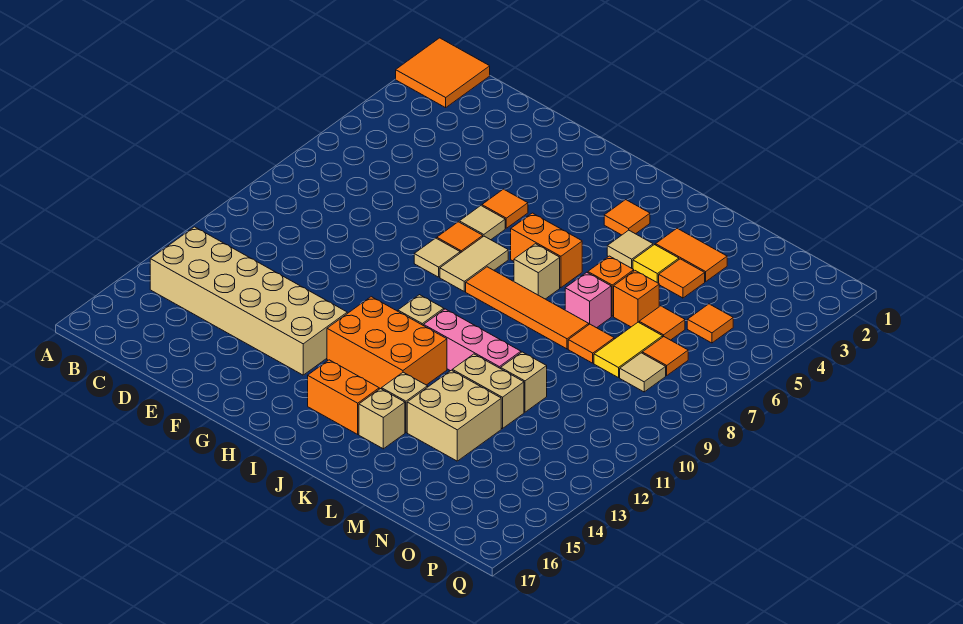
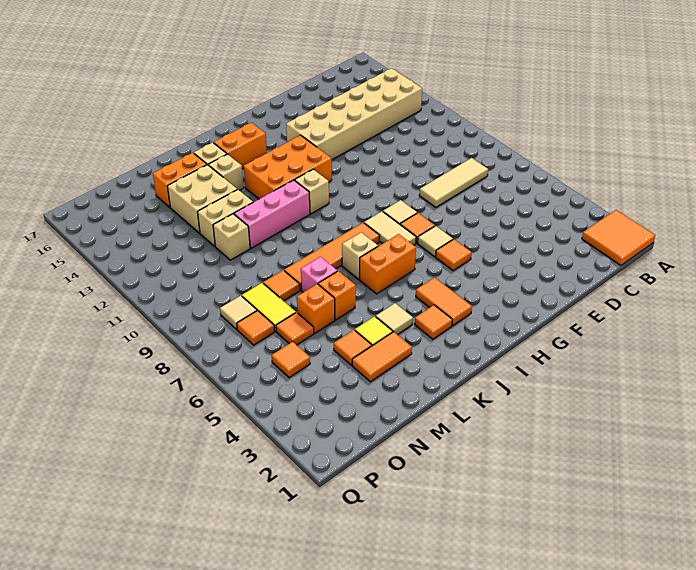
none -> tan 1x3 tile [419,158,488,208]
none -> orange 1x2 tile [416,277,472,326]
none -> orange 1x2 brick [153,153,207,207]

